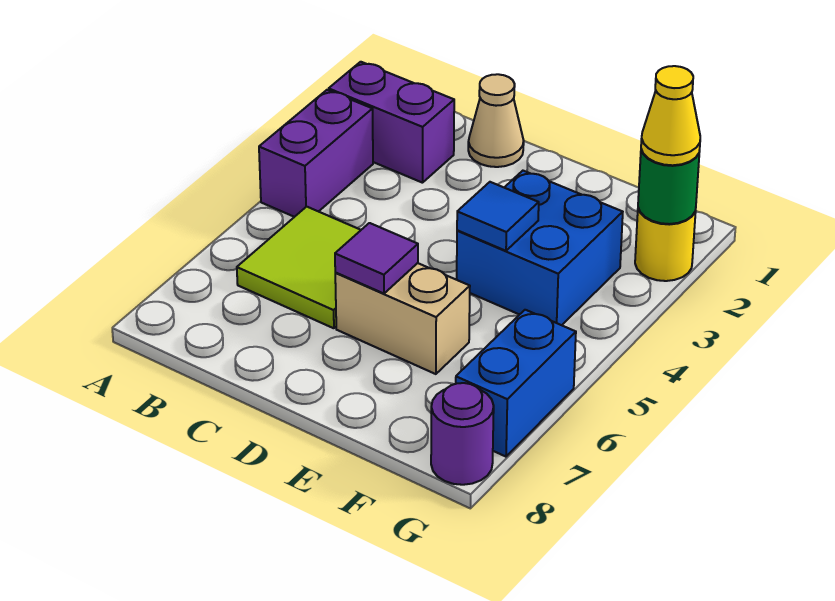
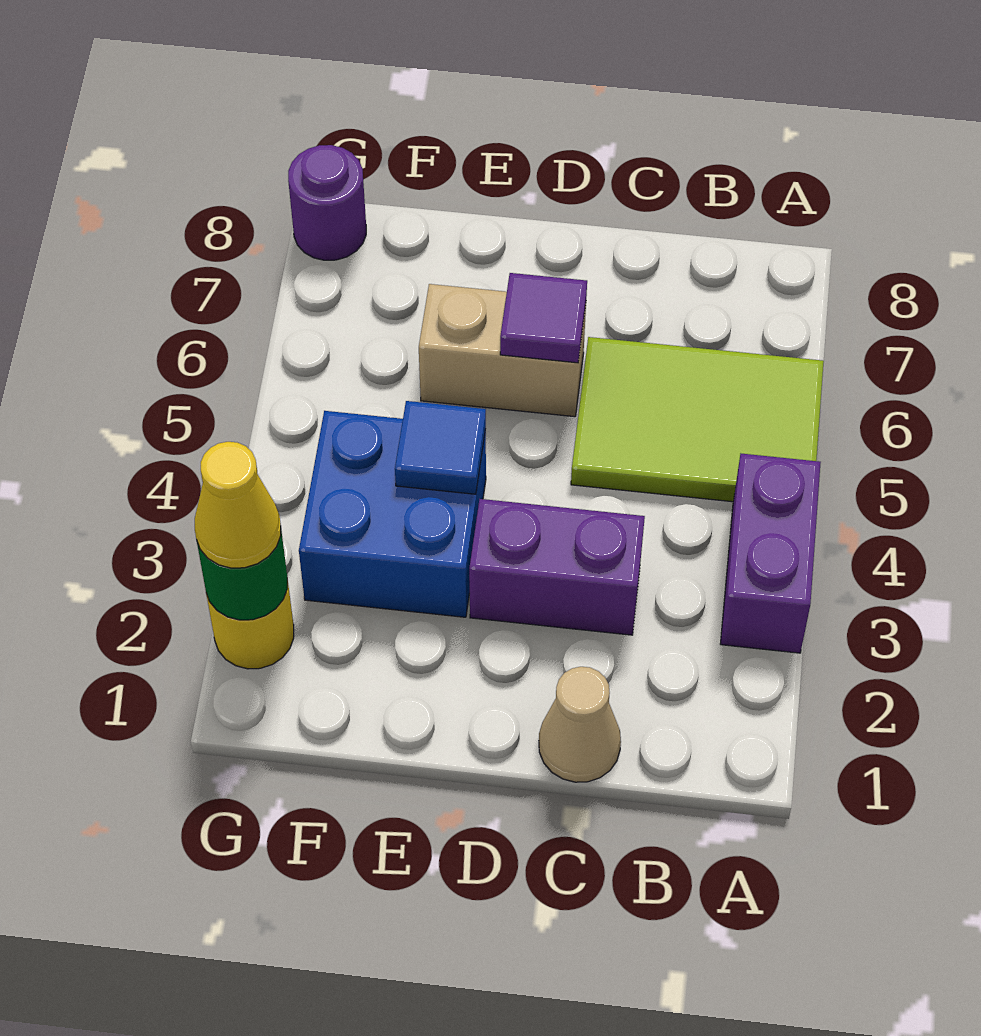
purple 1x2 brick [329,62,454,183] -> purple 1x2 brick moved to [469,499,645,635]
lime 2x2 tile [237,207,361,328] -> lime 2x3 tile [571,337,824,502]
blue 1x2 brick [456,310,576,457] -> none

